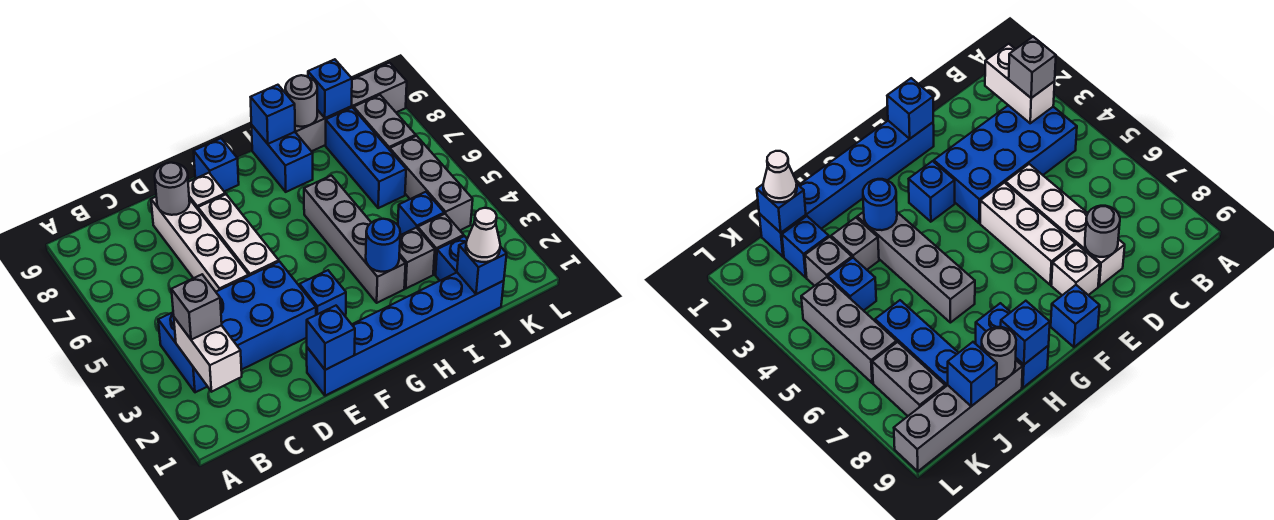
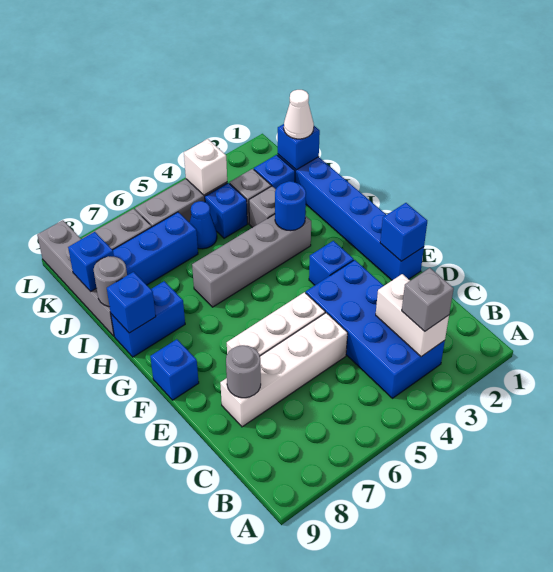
white 1x2 brick [174,318,242,392] -> white 1x2 brick turned to [376,274,449,357]
white 1x1 brick [188,173,225,209] -> white 1x1 brick moved to [184,139,227,195]
none -> blue 1x1 cone [190,201,217,249]

